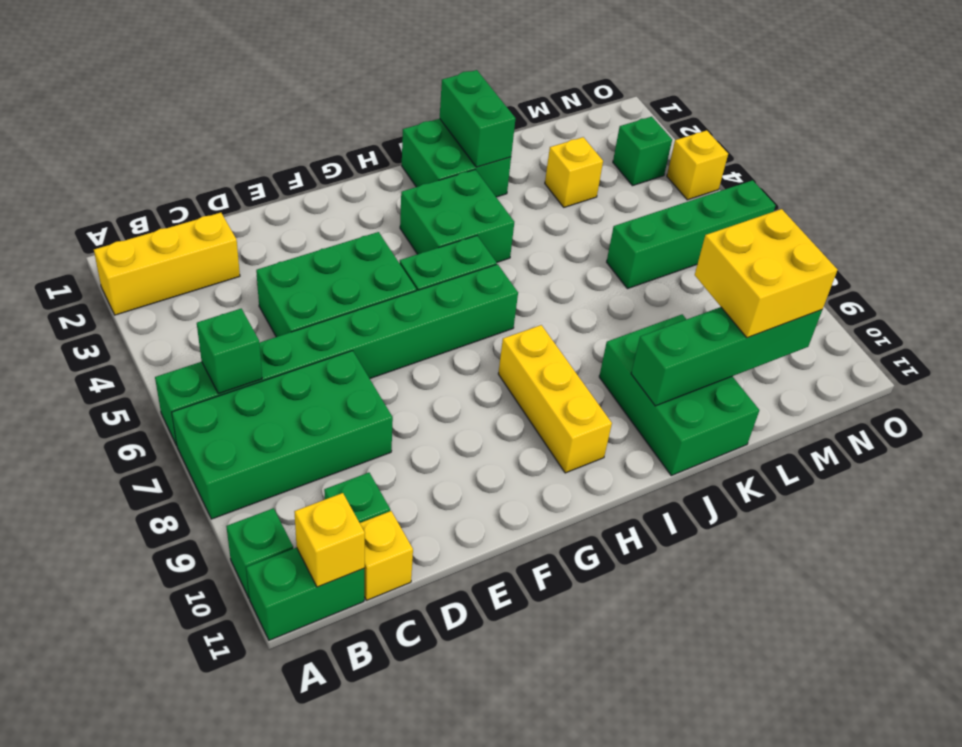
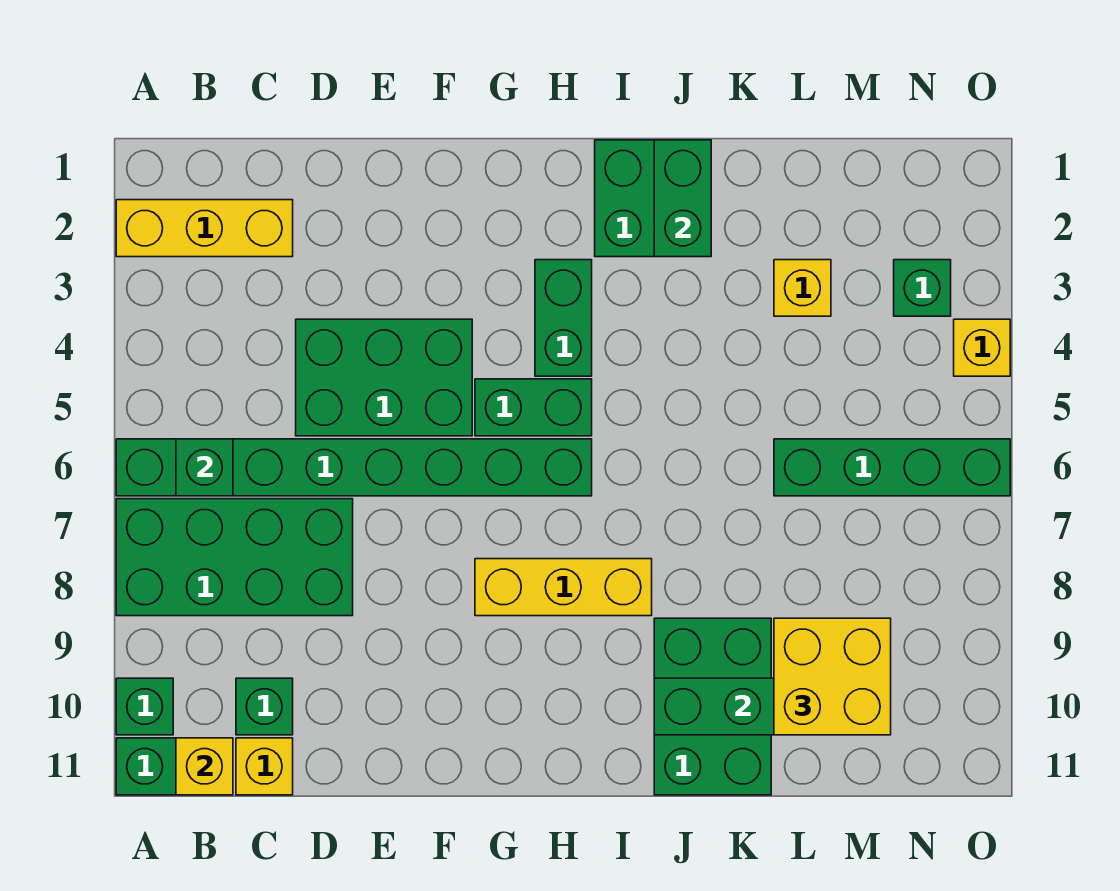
green 2x2 brick [400,170,514,262] -> green 1x2 brick [535,260,592,376]
yellow 1x3 brick [498,325,612,473] -> yellow 1x3 brick turned to [475,559,652,616]

